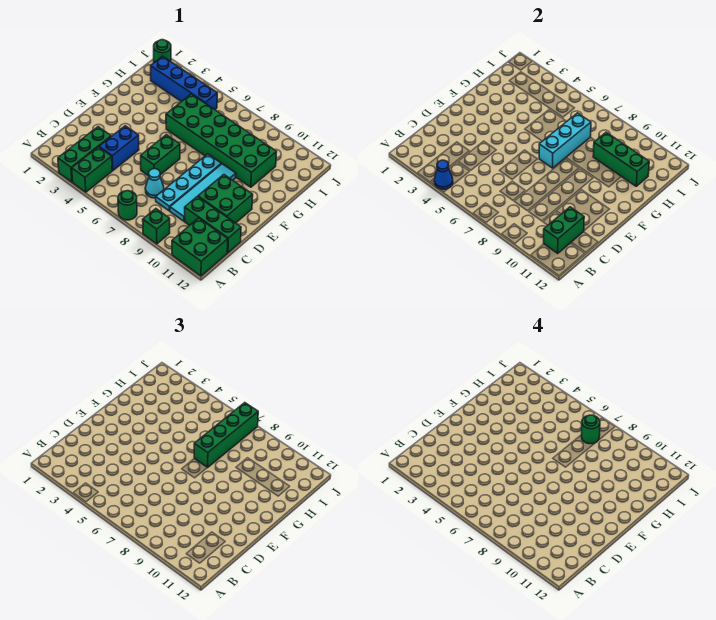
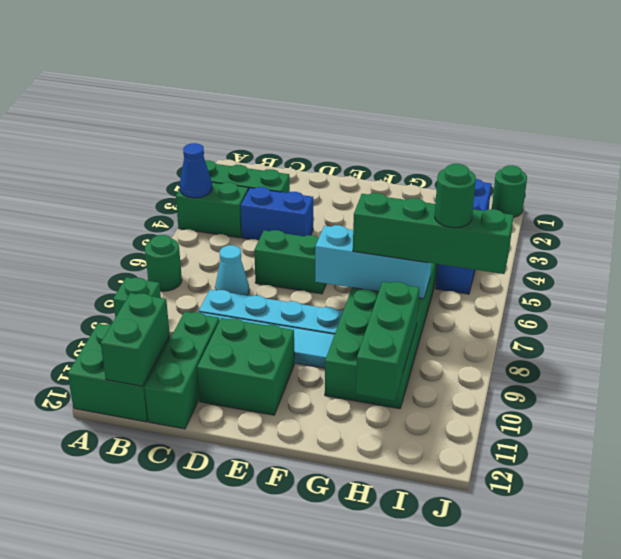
green 1x2 brick [544,207,584,253] -> green 1x2 brick turned to [101,293,170,386]

